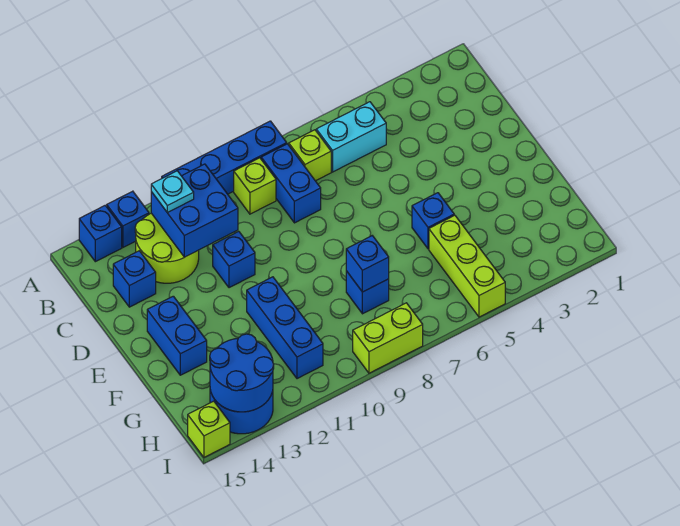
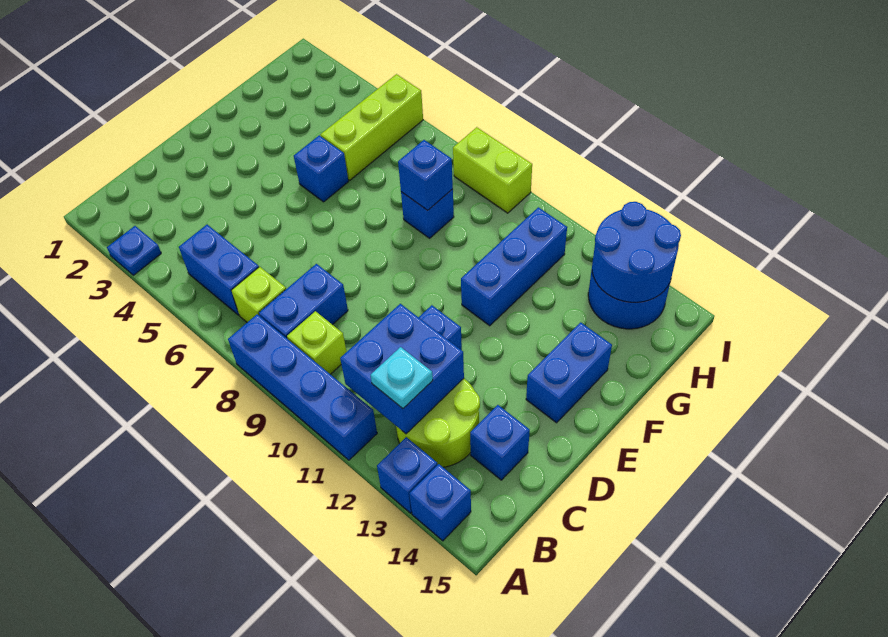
none -> blue 1x1 plate [107,226,161,275]
cyan 1x2 brick [316,102,386,172] -> blue 1x2 brick [179,225,259,315]
lime 1x1 brick [188,401,230,457] -> none

